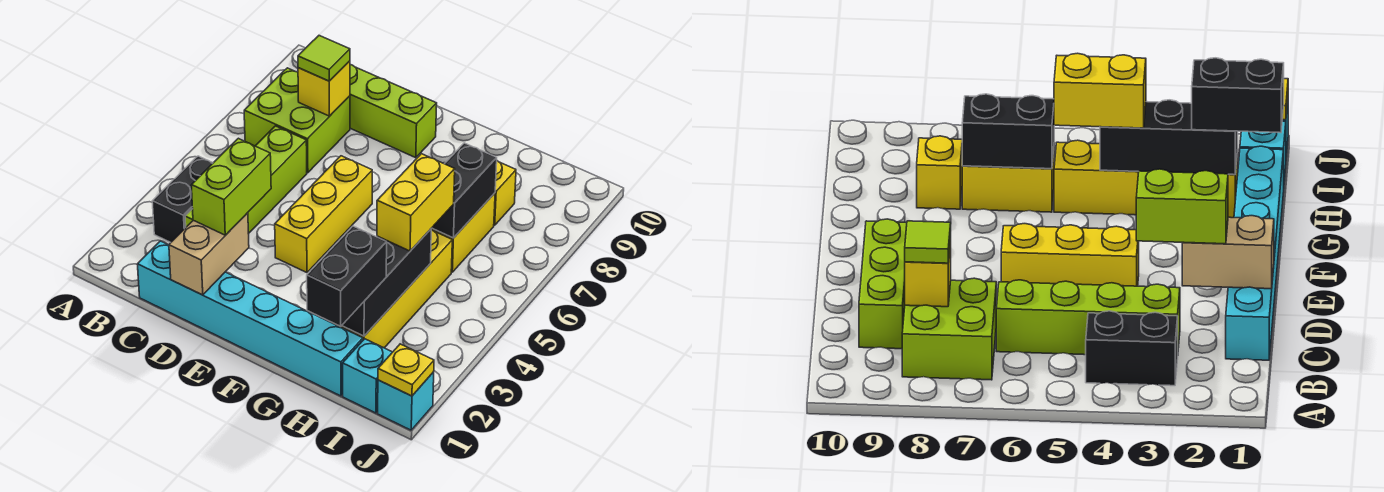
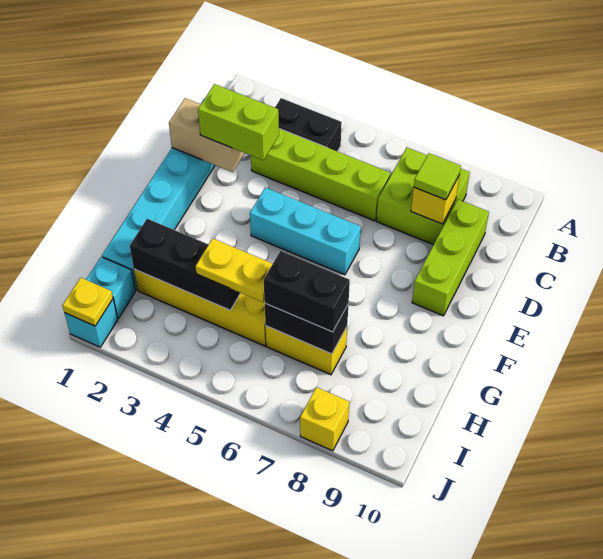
yellow 1x3 brick [275,156,372,273] -> cyan 1x3 brick [250,187,361,275]
black 1x2 brick [307,226,387,326] -> black 1x2 brick moved to [264,251,350,332]
yellow 1x2 brick [377,154,455,251] -> yellow 1x2 plate [195,238,273,302]
yellow 1x1 brick [494,161,516,225] -> yellow 1x1 brick moved to [300,387,349,451]

